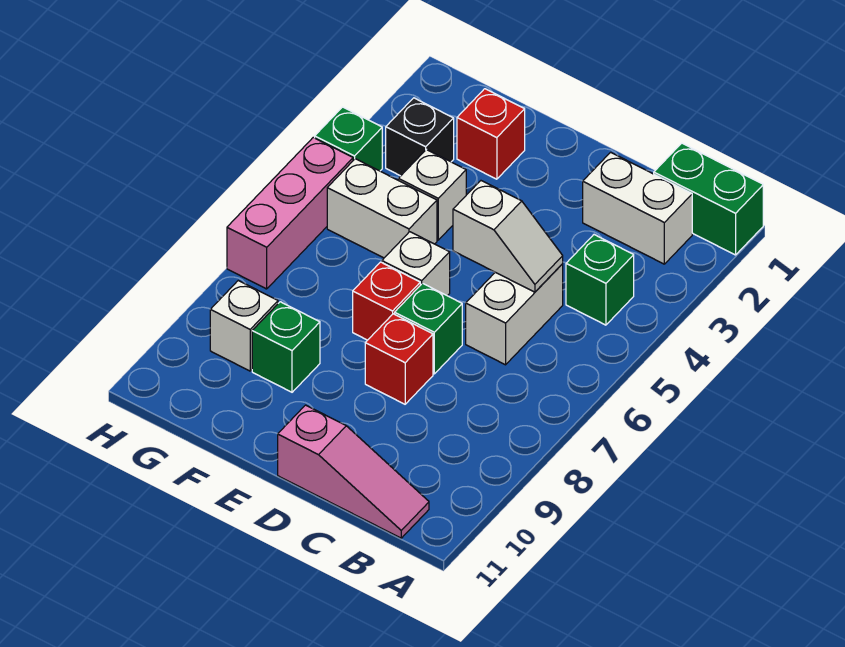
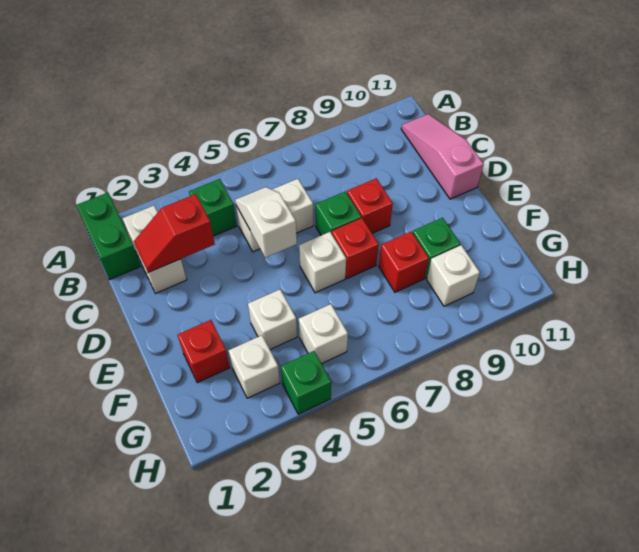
none -> red 1x2 slope [134,194,215,273]
white 1x2 brick [327,159,437,258] -> white 1x1 brick [299,304,348,364]
none -> red 1x1 brick [379,232,429,292]
black 1x1 brick [386,98,454,176] -> white 1x1 brick [229,335,280,398]
pink 1x3 brick [227,137,353,289] -> none

